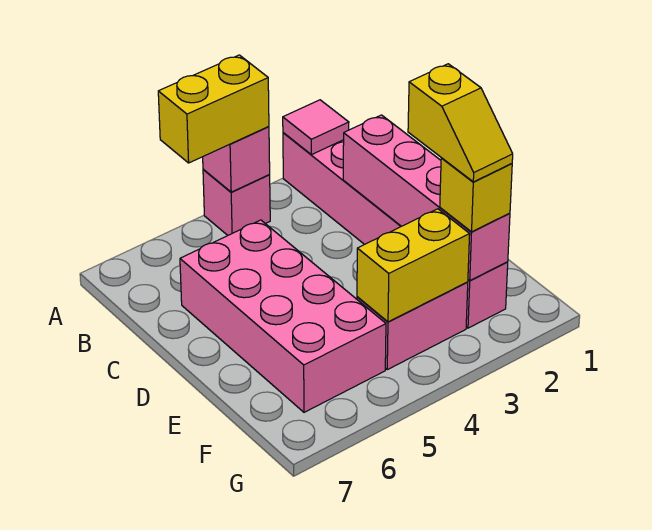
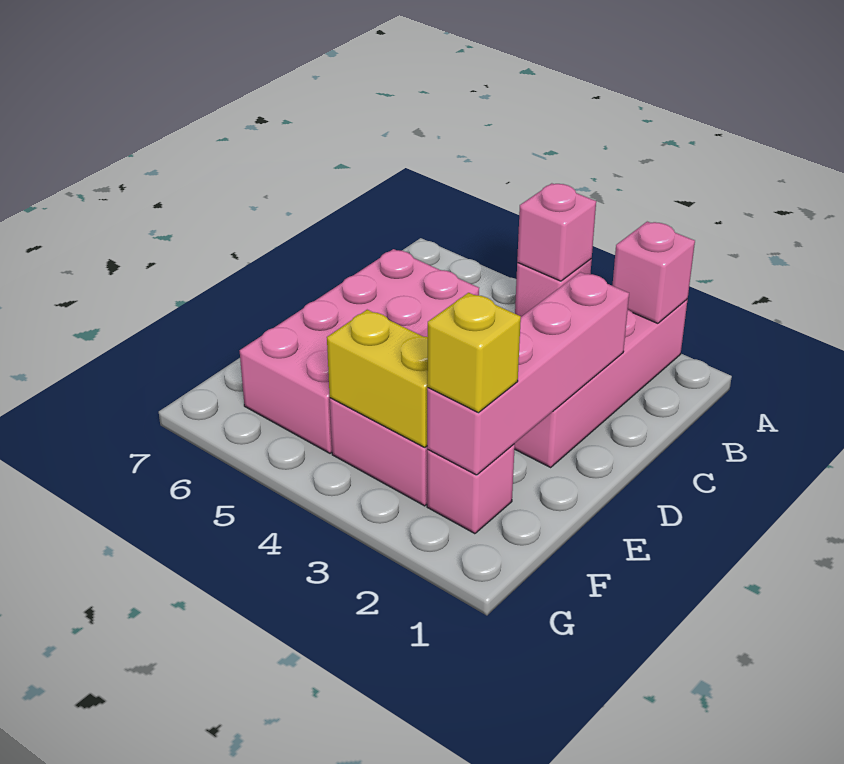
pink 1x1 tile [283,100,349,155] -> pink 1x1 brick [612,222,695,323]
yellow 1x2 brick [158,55,269,163] -> none
yellow 1x2 slope [408,64,513,182] -> none

